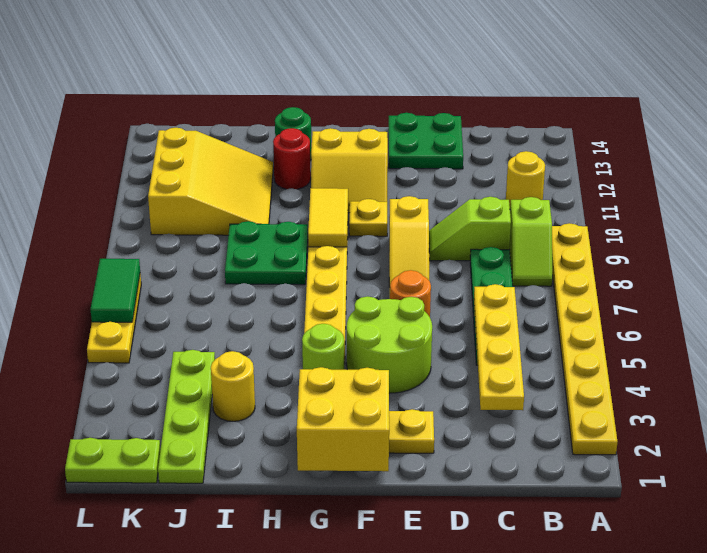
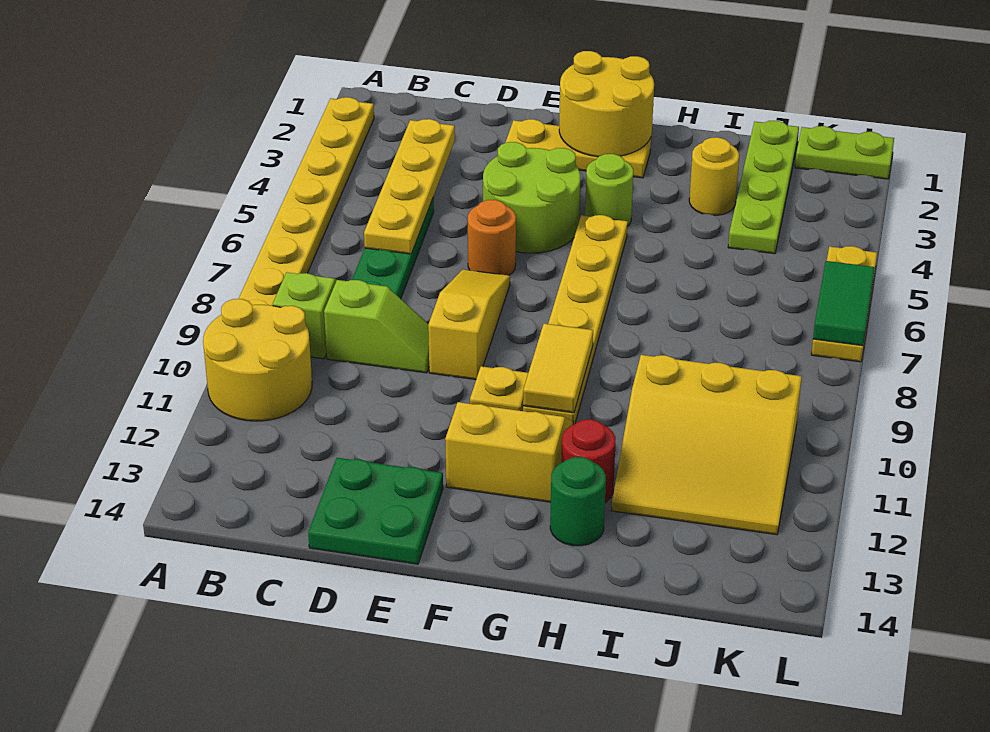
yellow 1x1 round brick [506,151,545,206] -> yellow 2x2 round brick [203,299,312,421]
yellow 2x2 brick [297,367,389,471] -> yellow 2x2 round brick [559,51,654,157]
green 2x2 plate [225,221,308,285] -> none
yellow 3x3 slope [148,128,273,235] -> yellow 3x3 slope turned to [611,355,802,535]

